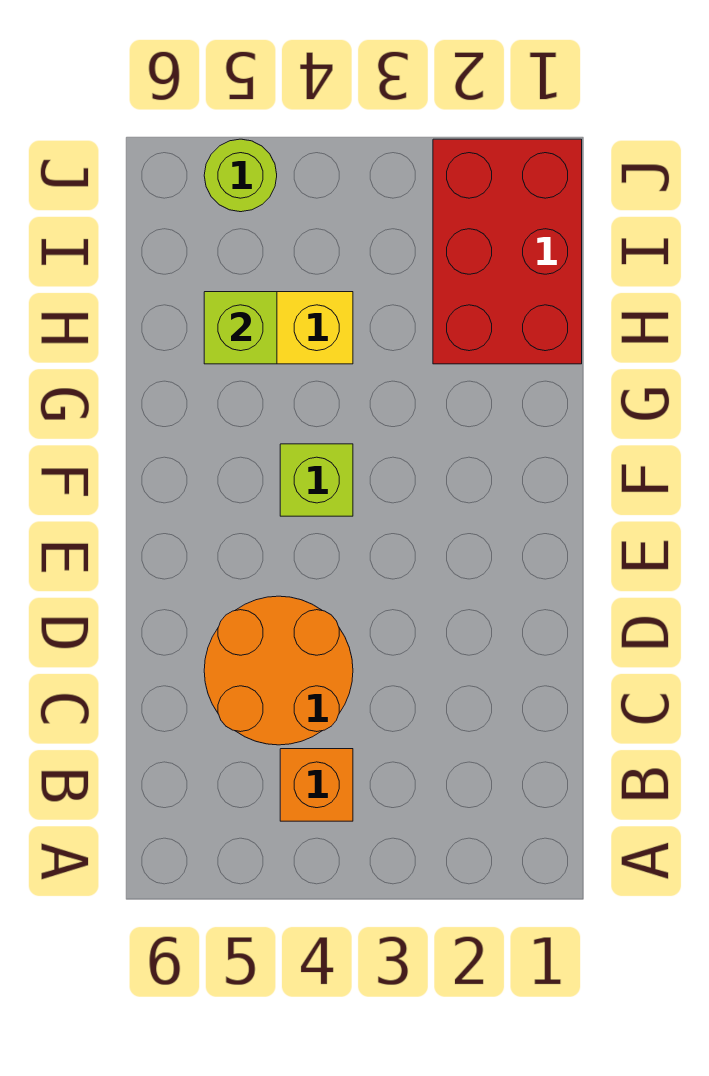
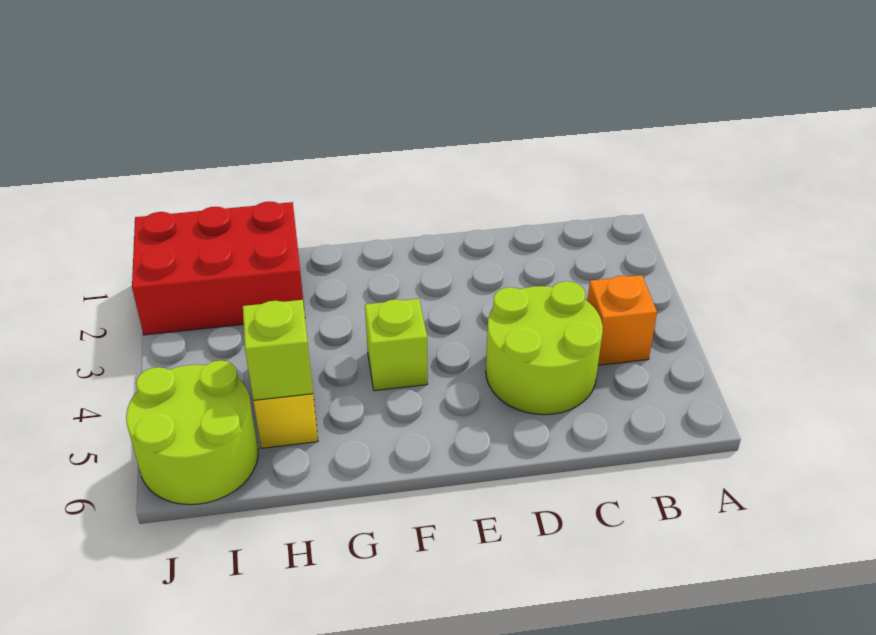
orange 2x2 round brick [204,596,353,745] -> lime 2x2 round brick [486,281,603,415]
lime 1x1 round brick [204,139,277,212] -> lime 2x2 round brick [126,360,258,505]

